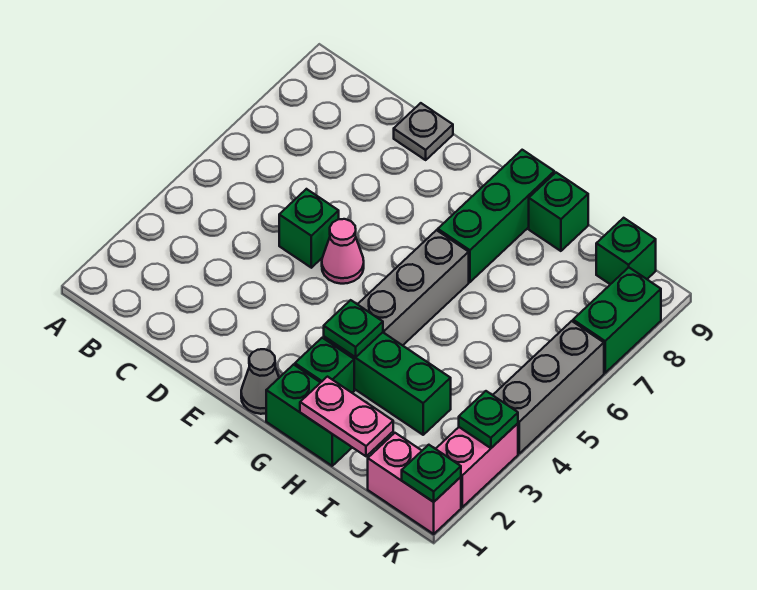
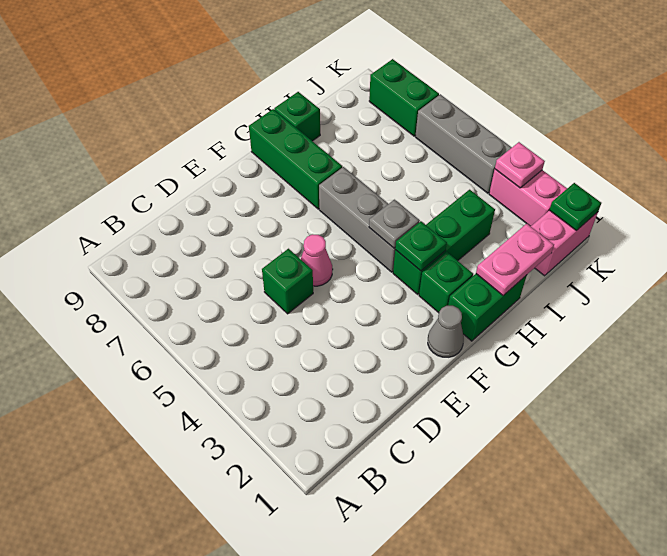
grey 1x1 plate [394,103,453,160] -> grey 1x1 plate moved to [369,200,420,248]
green 1x1 brick [596,218,656,284] -> none
green 1x1 plate [459,391,518,448] -> pink 1x1 plate [495,142,545,188]

